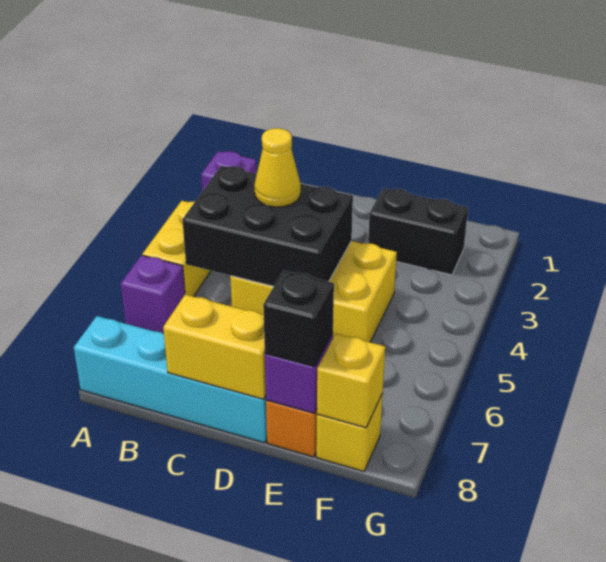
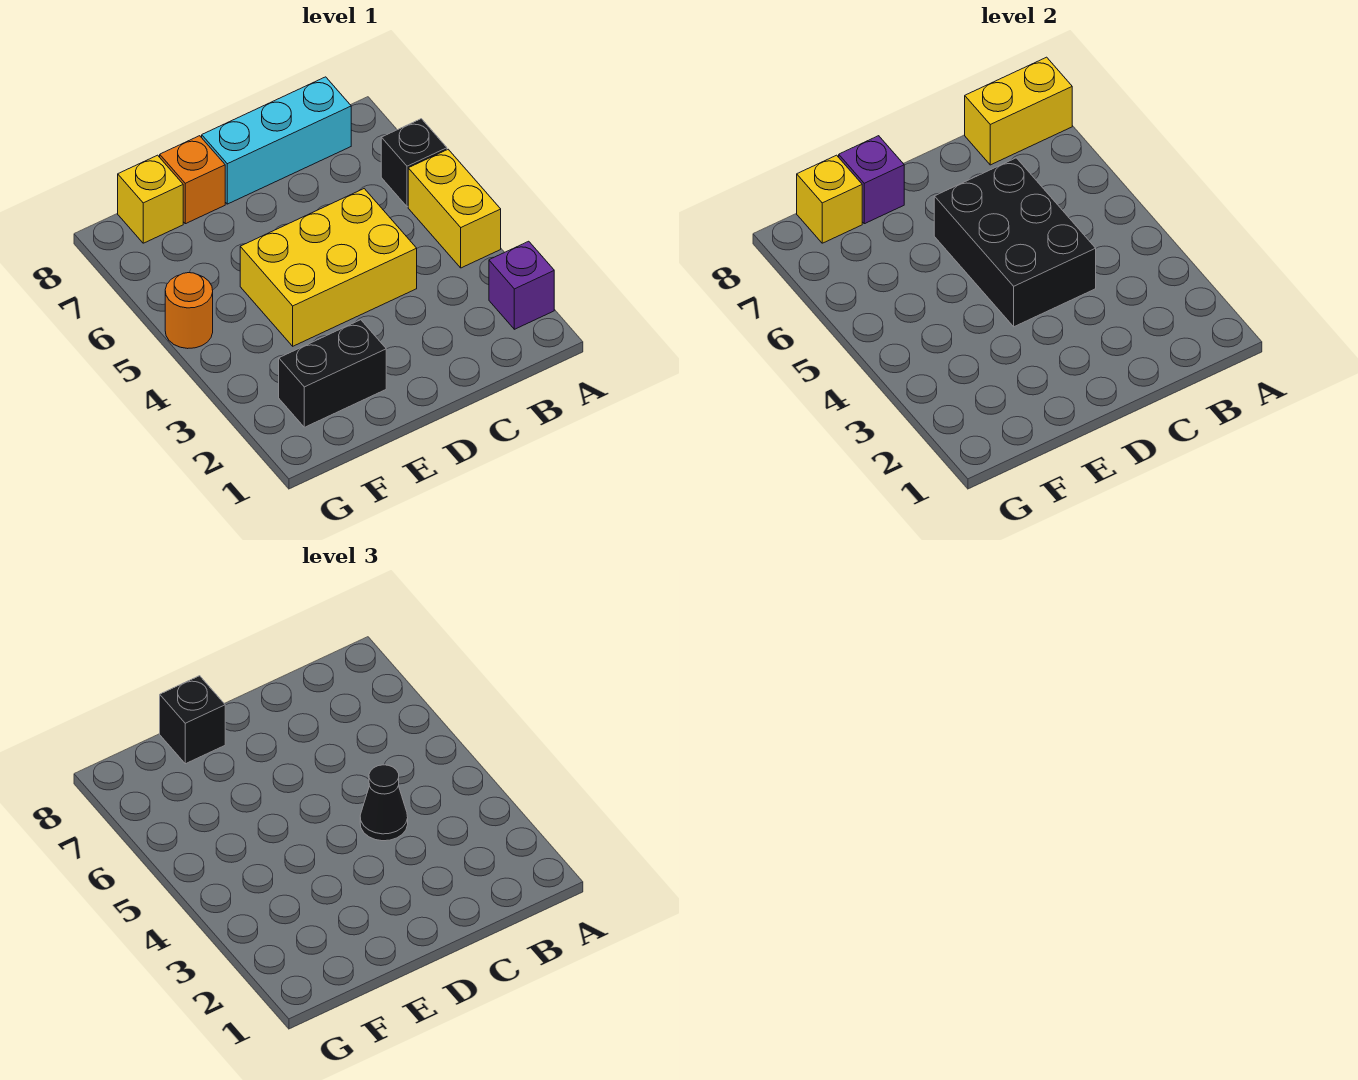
purple 1x1 brick [121,255,185,334] -> black 1x1 brick [381,119,447,207]
cyan 1x4 brick [74,316,267,443] -> cyan 1x3 brick [202,77,351,204]
black 2x3 brick [182,166,353,286] -> black 2x3 brick turned to [934,158,1096,327]
yellow 1x1 cone [254,128,301,207] -> black 1x1 cone [360,765,408,841]
yellow 1x2 brick [163,294,266,399] -> yellow 1x2 brick moved to [965,57,1072,165]
none -> orange 1x1 round brick [165,273,213,349]

